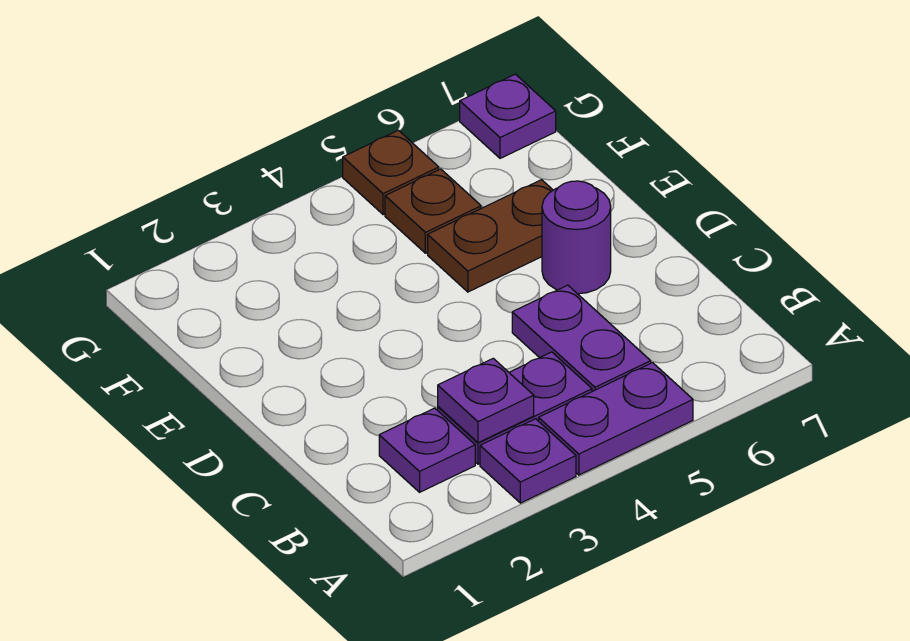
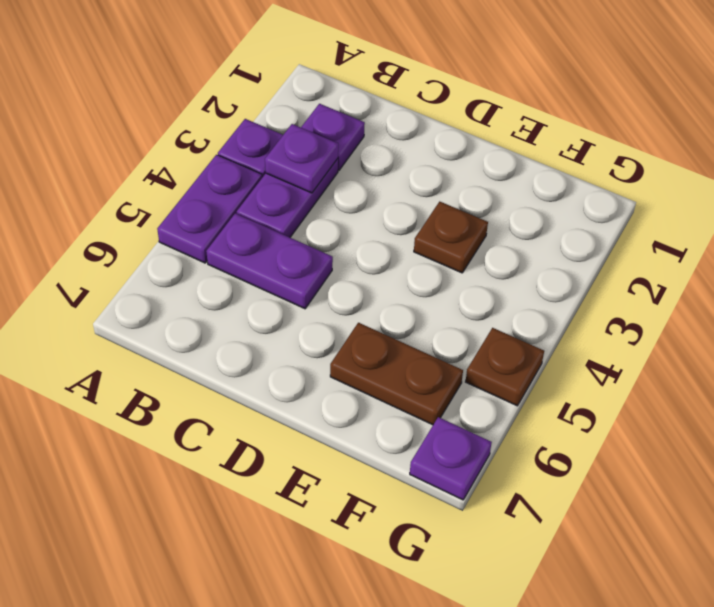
purple 1x1 round brick [542,181,611,294] -> none
brown 1x2 plate [428,180,553,292] -> brown 1x2 plate turned to [330,323,463,425]
brown 1x1 plate [385,169,481,253] -> brown 1x1 plate moved to [414,202,488,273]

